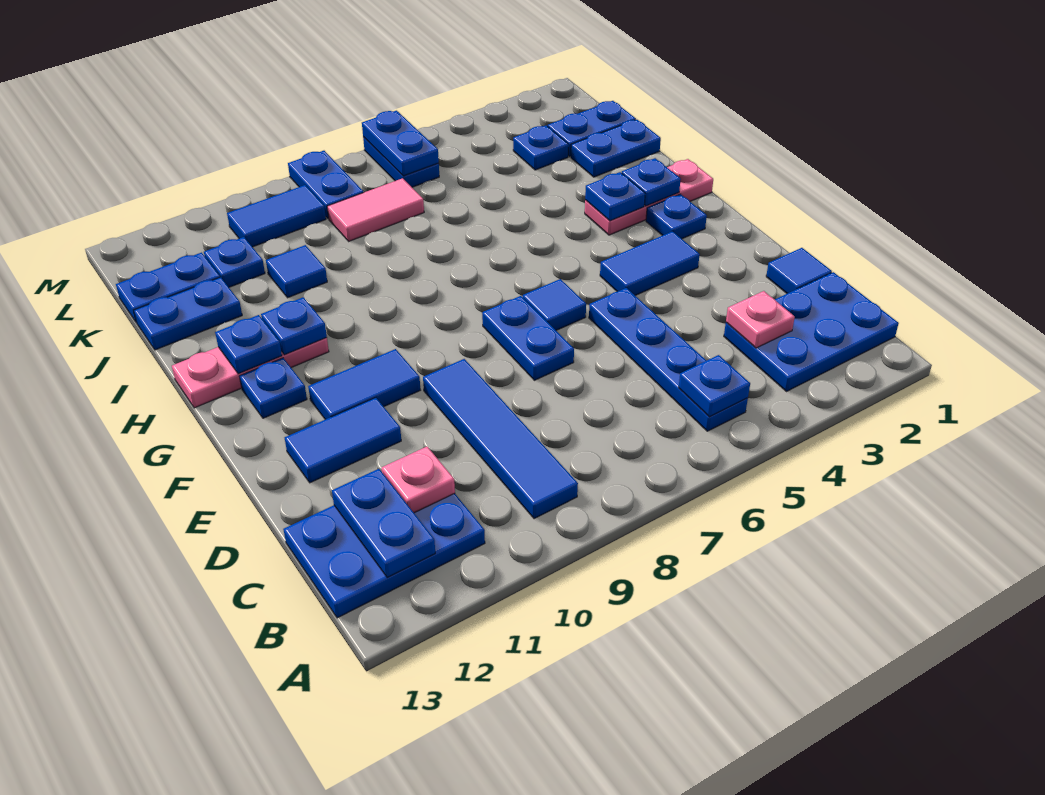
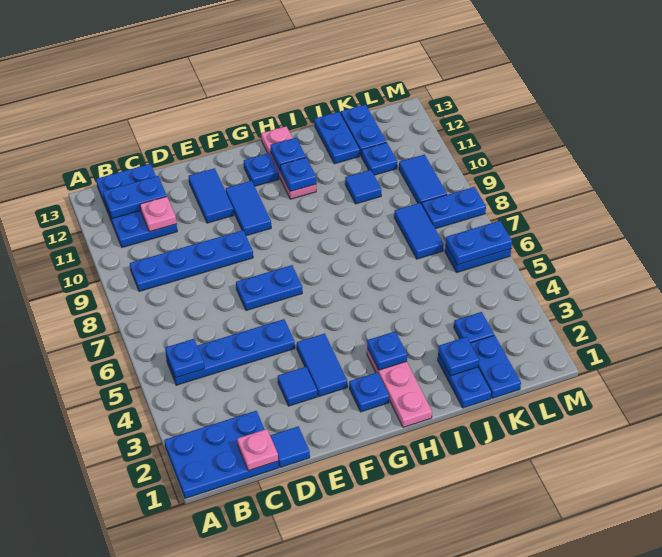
blue 2x3 plate [724,272,899,391] -> blue 2x3 plate turned to [164,411,279,498]
blue 1x4 tile [423,359,578,519] -> blue 1x4 plate [130,230,253,291]
pink 1x1 plate [726,291,795,348] -> pink 1x1 plate moved to [237,429,278,471]
blue 1x1 tile [523,279,586,330] -> blue 1x1 tile moved to [278,367,317,406]
blue 1x1 plate [622,158,681,206] -> blue 1x1 plate moved to [438,337,479,376]
pink 1x2 tile [327,178,424,241] -> blue 1x2 tile [394,203,444,259]

